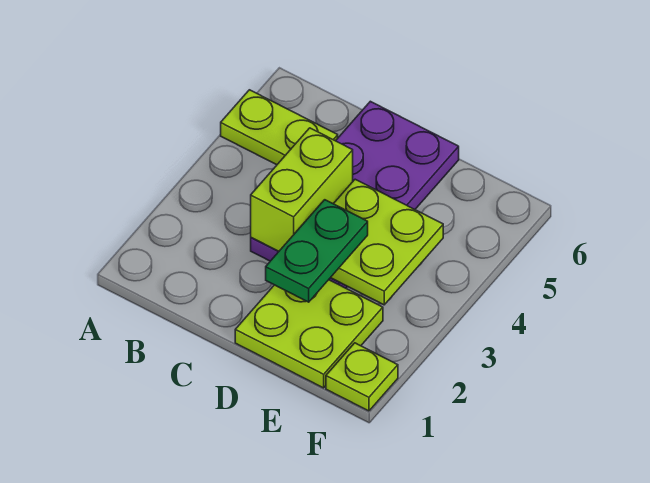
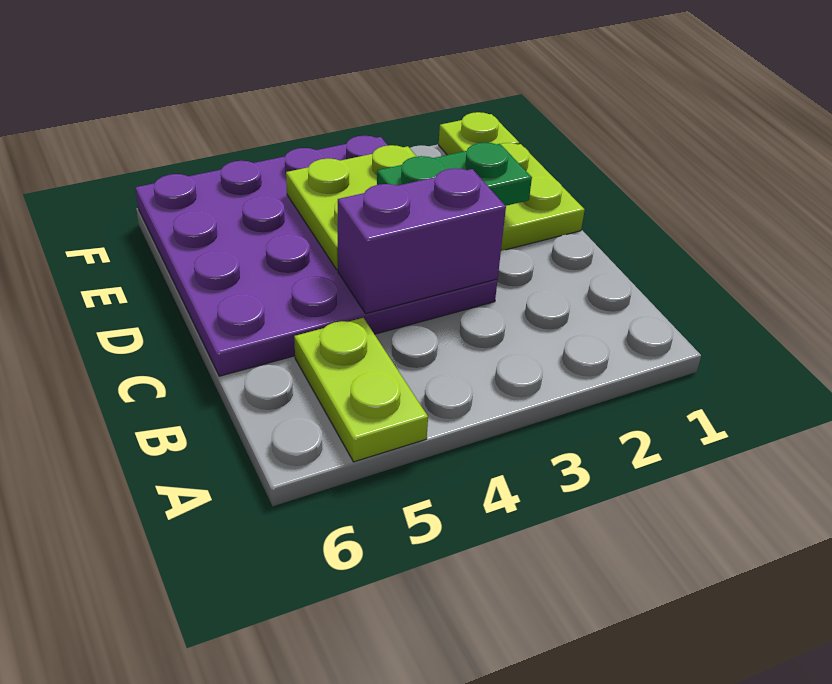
purple 2x4 plate [251,101,459,288] -> purple 4x4 plate [135,136,497,376]
lime 1x2 brick [251,128,353,251] -> purple 1x2 brick [338,168,506,314]

